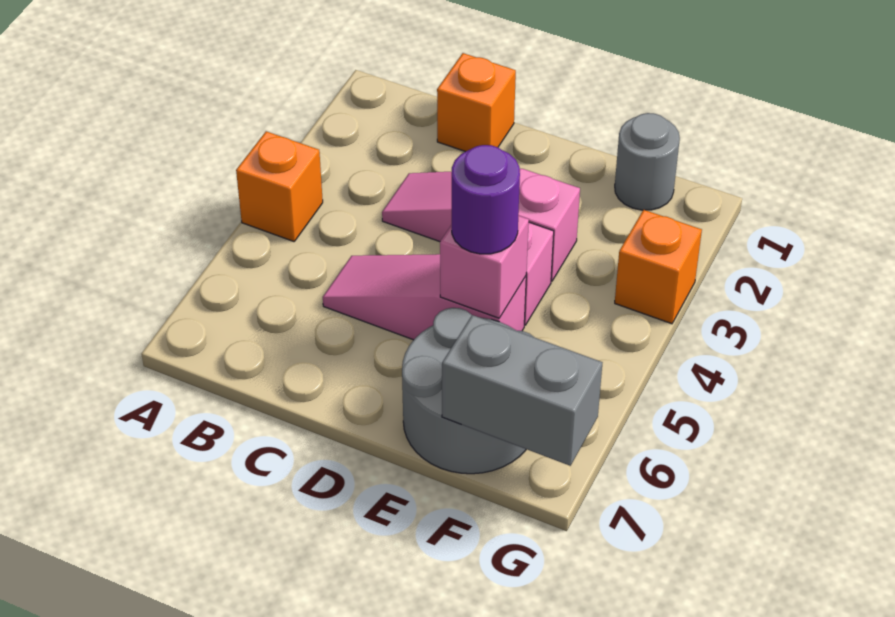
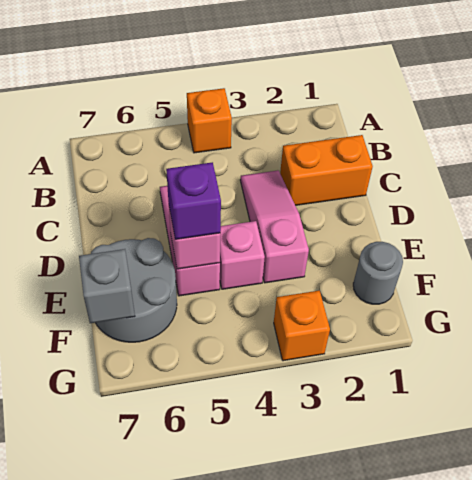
orange 1x1 brick [437,53,516,152] -> orange 1x2 brick [280,135,373,205]
purple 1x1 round brick [452,145,520,254] -> purple 1x1 brick [166,162,221,239]
grey 1x2 brick [442,315,602,466] -> grey 1x1 brick [79,249,135,323]

